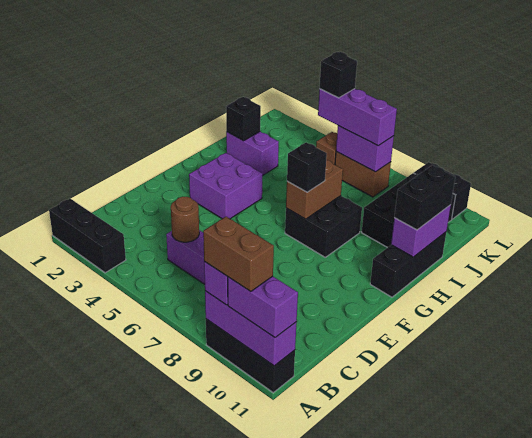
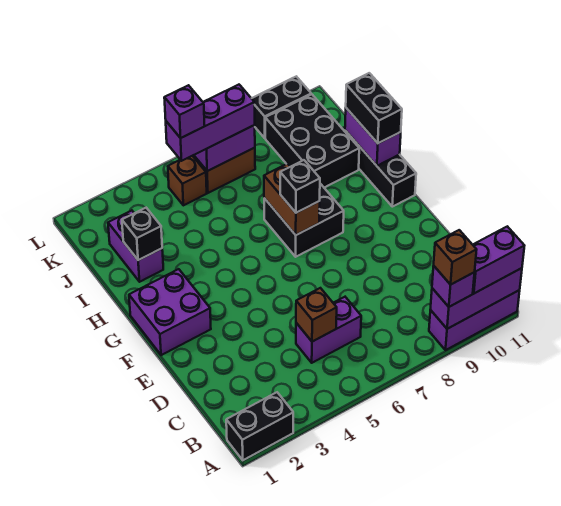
black 1x3 brick [49,199,126,273] -> black 1x2 brick [226,392,293,460]
black 1x3 brick [206,319,295,392] -> purple 1x3 brick [429,290,520,350]
brown 1x2 brick [203,217,274,292] -> brown 1x1 brick [434,230,476,285]
brown 1x1 round brick [171,197,199,242] -> brown 1x1 brick [296,288,337,342]
purple 2x2 brick [189,153,263,219] -> purple 2x2 brick moved to [129,269,211,355]
purple 1x2 brick [226,132,279,175] -> purple 1x2 brick turned to [108,211,163,282]
black 1x1 brick [320,52,357,98] -> purple 1x1 brick [164,85,205,138]

